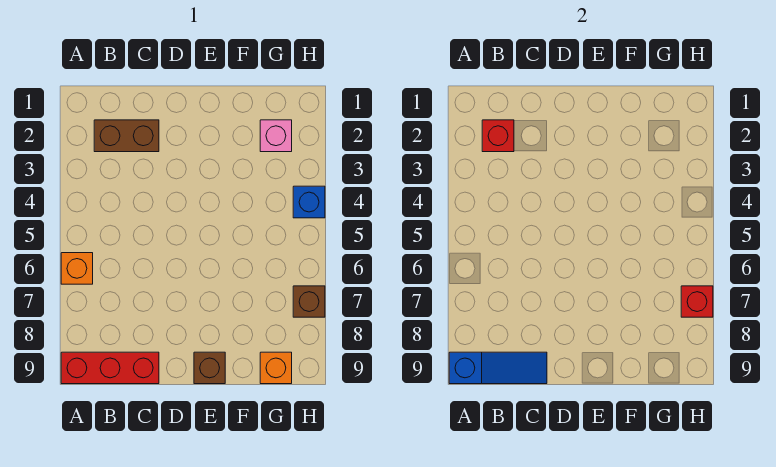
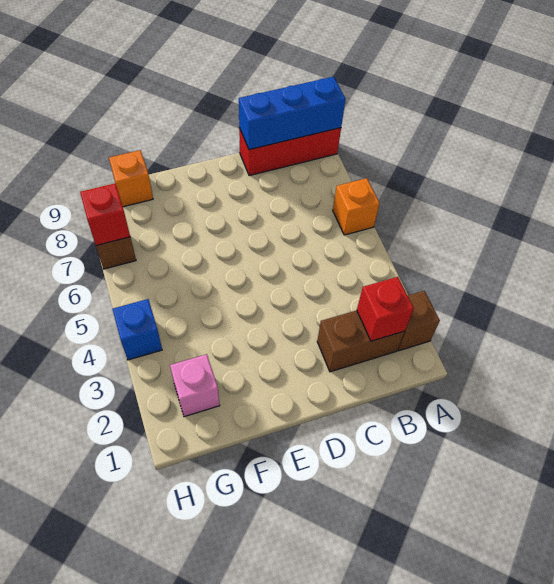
blue 1x3 slope [449,352,547,384] -> blue 1x3 brick [239,77,346,150]
brown 1x1 brick [194,352,225,384] -> brown 1x1 brick moved to [398,291,440,351]

